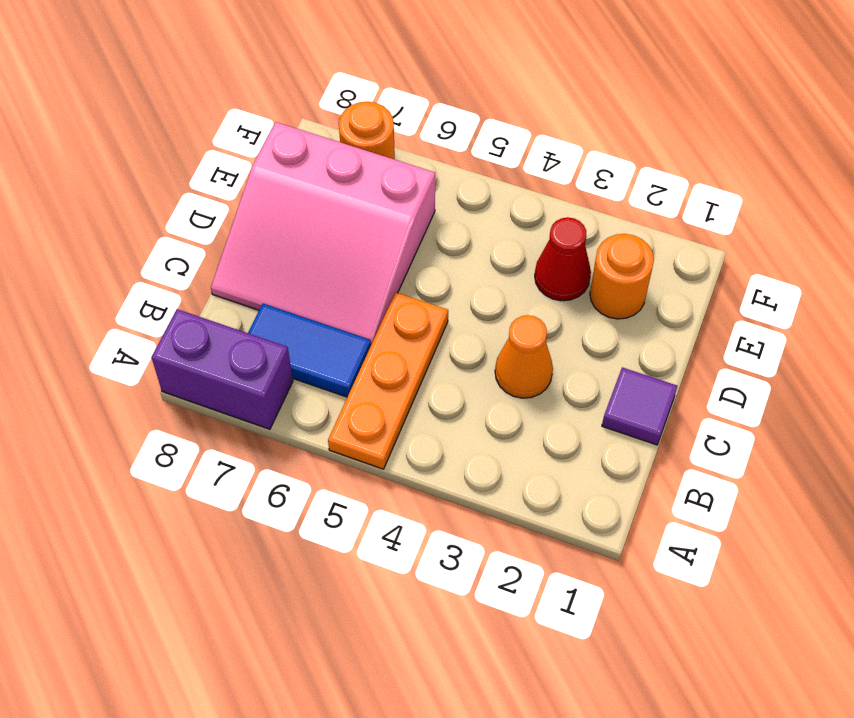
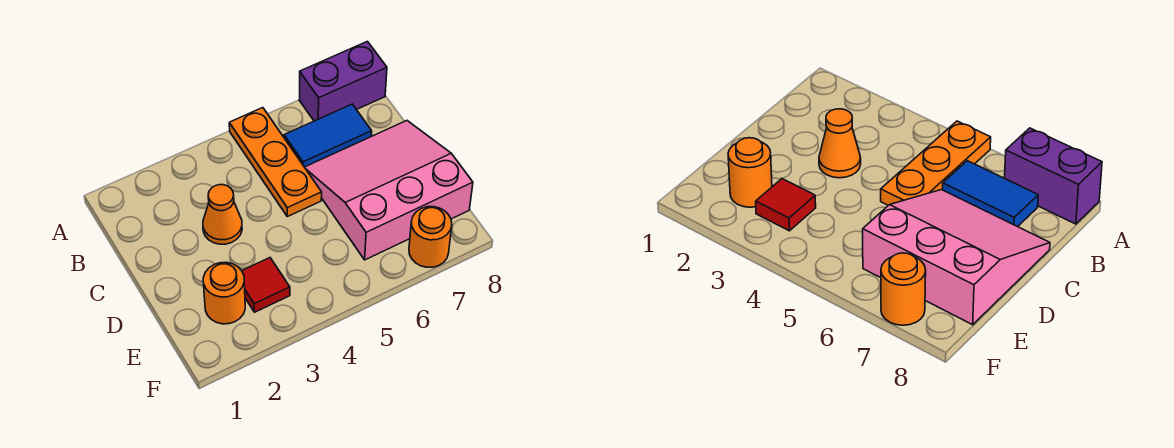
purple 1x1 tile [602,367,677,445] -> none
red 1x1 cone [535,218,591,301] -> red 1x1 tile [242,258,290,312]

